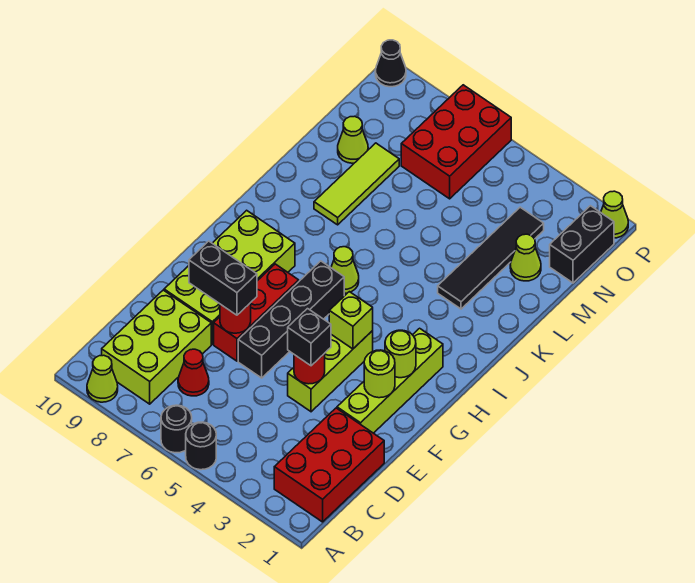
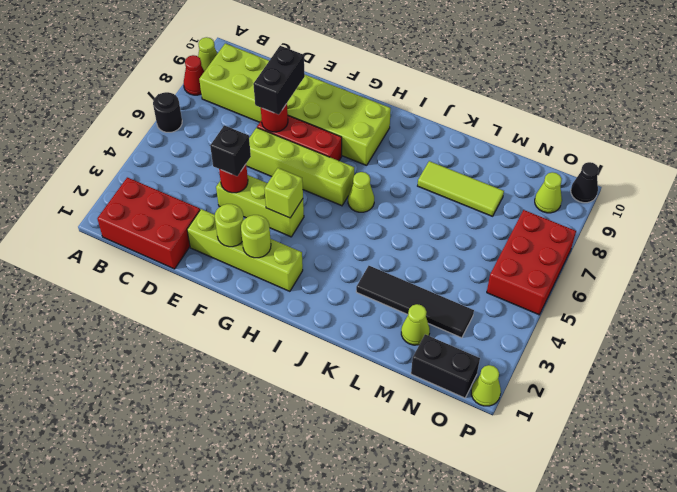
black 1x1 round brick [186,422,216,470] -> none
red 1x1 cone [178,349,209,396] -> red 1x1 cone moved to [184,55,204,95]
black 1x4 brick [238,261,344,378] -> lime 1x4 brick [246,128,354,206]
lime 1x1 cone [338,116,368,163] -> lime 1x1 cone moved to [535,172,562,213]
red 2x3 brick [401,85,511,199] -> red 2x3 brick turned to [487,210,576,315]

